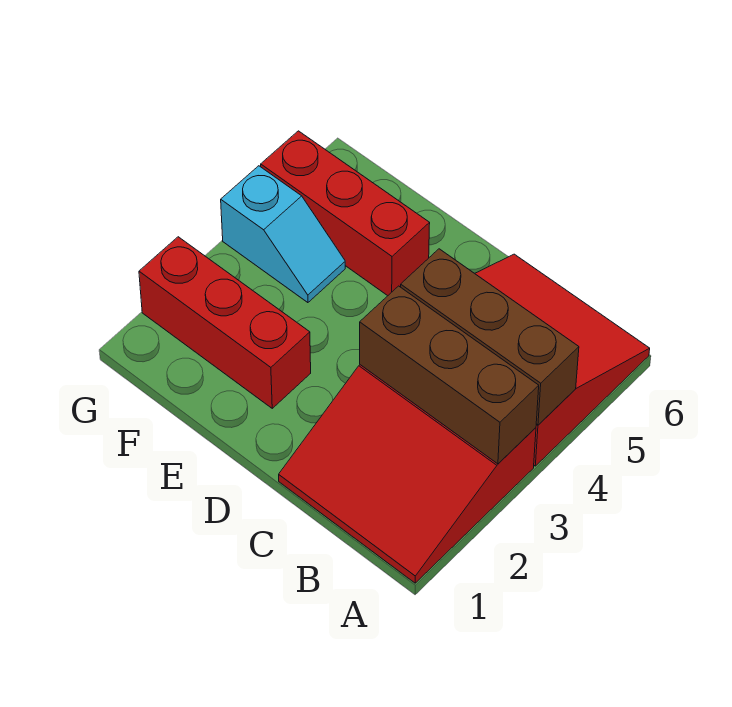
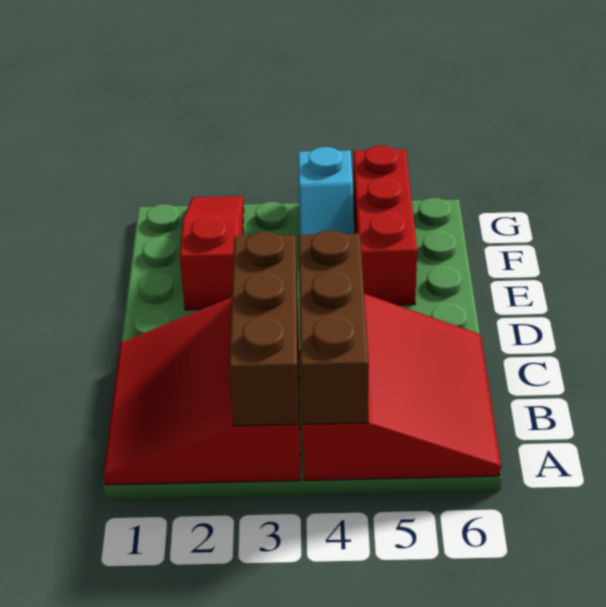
red 1x3 brick [139,237,311,408] -> red 1x3 slope [180,196,244,310]

